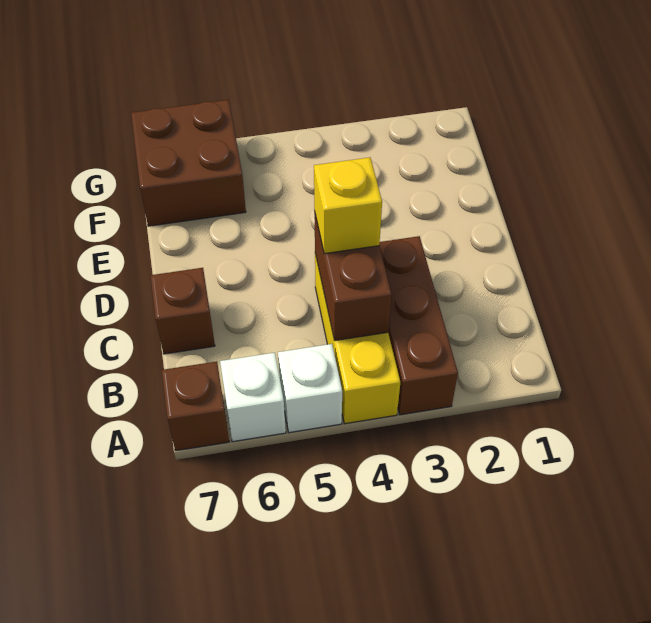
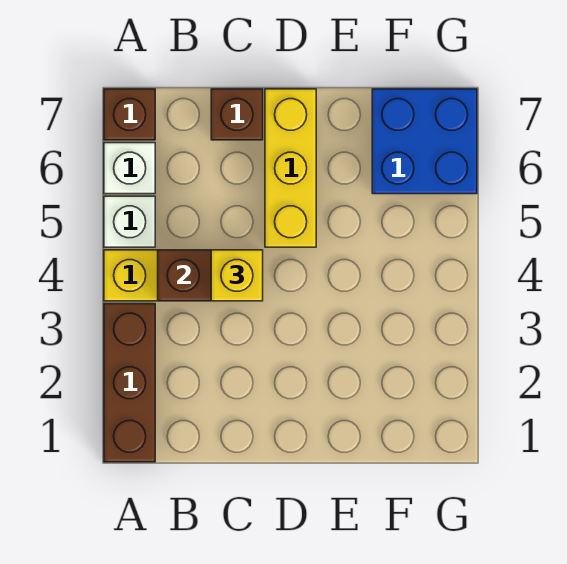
brown 1x3 brick [379,236,458,415] -> brown 1x3 brick turned to [104,304,155,462]
none -> yellow 1x3 brick [265,89,316,247]
brown 2x2 brick [131,100,246,226] -> blue 2x2 brick [372,89,477,194]

